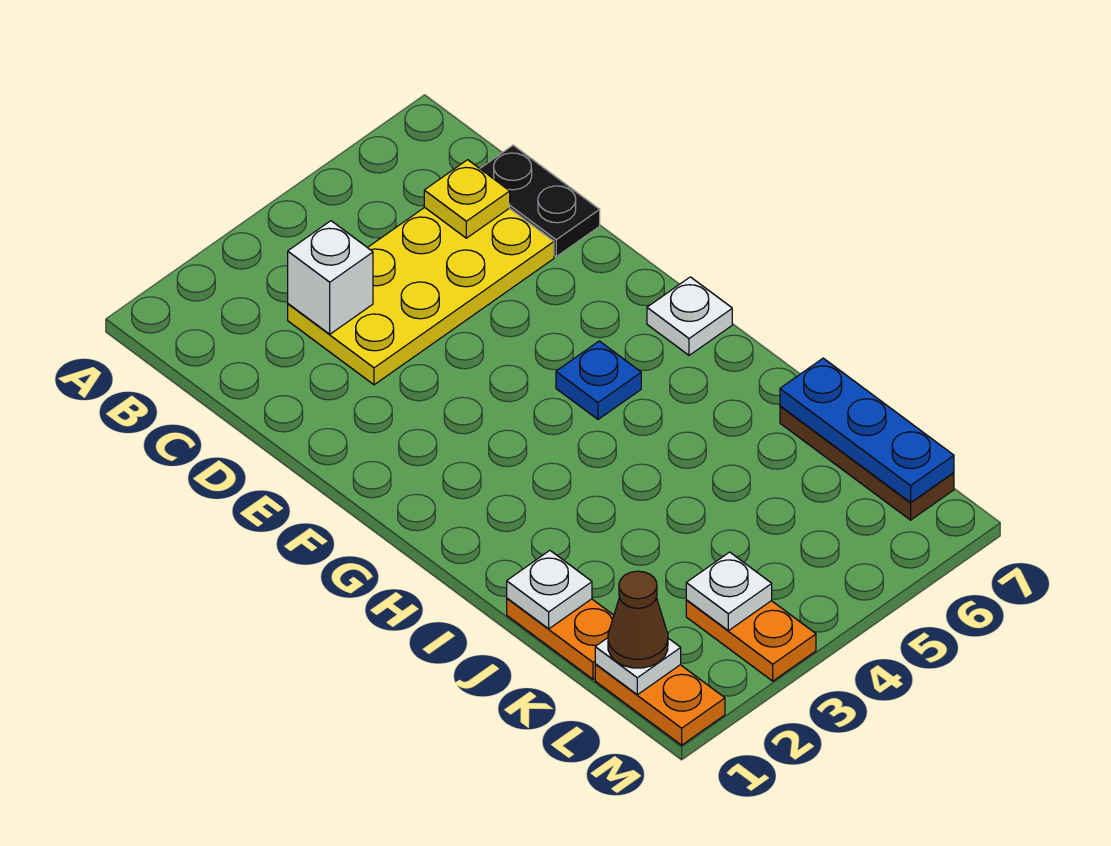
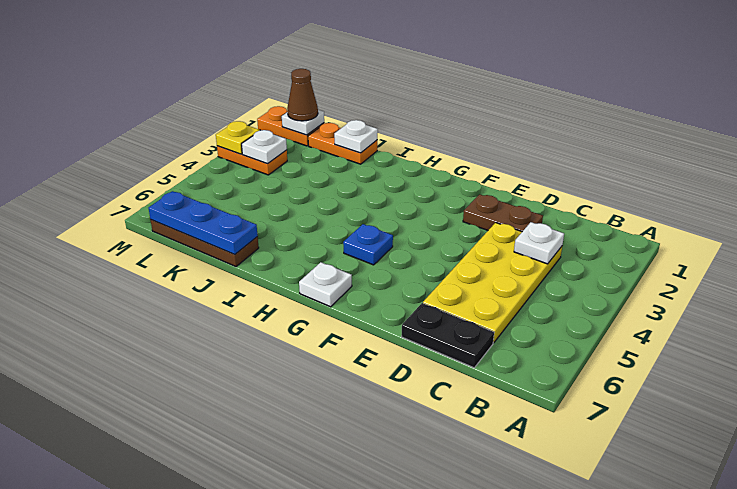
white 1x1 brick [288,221,373,334] -> white 1x1 plate [514,222,564,264]
yellow 1x1 plate [424,160,510,238] -> yellow 1x1 plate moved to [216,121,260,154]
none -> brown 1x2 plate [463,194,543,232]

